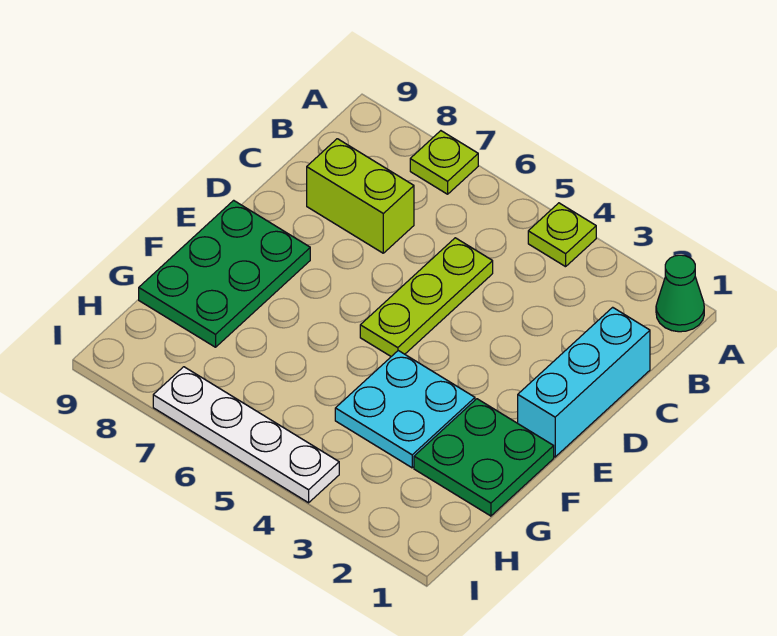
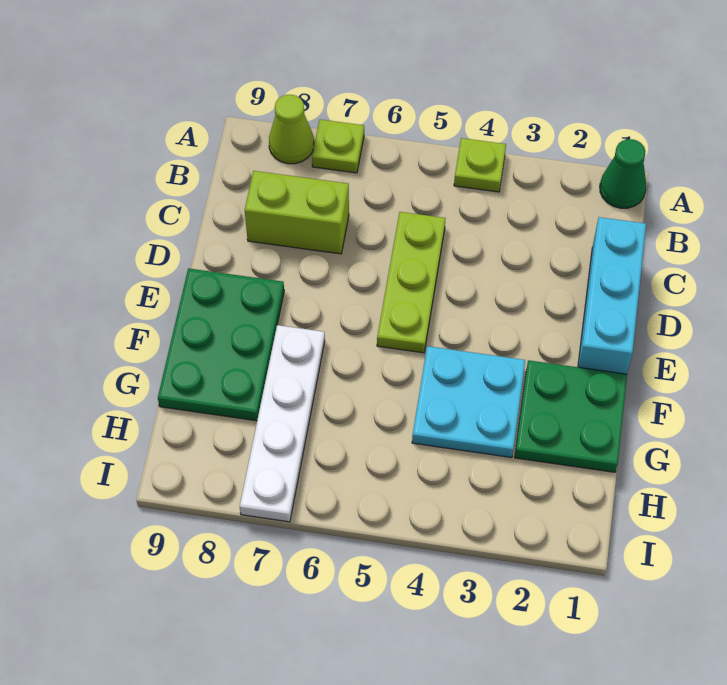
none -> lime 1x1 cone [269,95,314,164]
white 1x4 plate [153,367,339,503] -> white 1x4 plate turned to [240,325,325,522]

